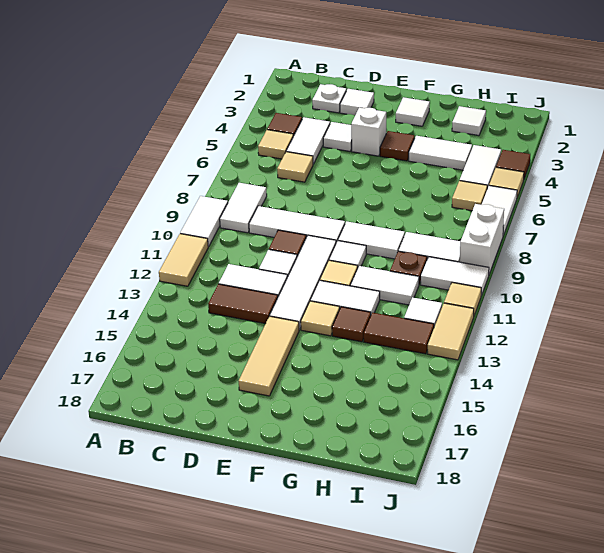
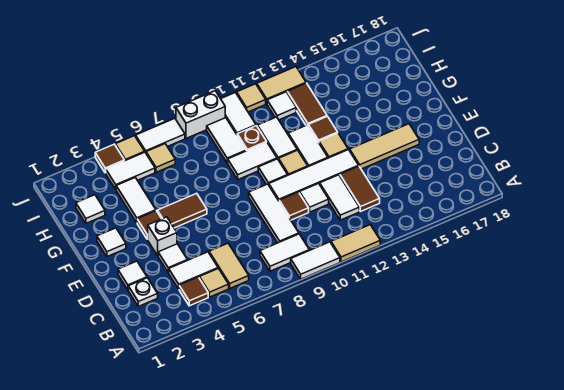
tan 1x1 tile [277,152,313,182] -> tan 1x2 tile [209,243,249,288]
none -> brown 1x2 tile [157,193,207,228]
white 1x2 tile [338,221,405,259] -> white 1x2 tile turned to [228,142,277,179]

